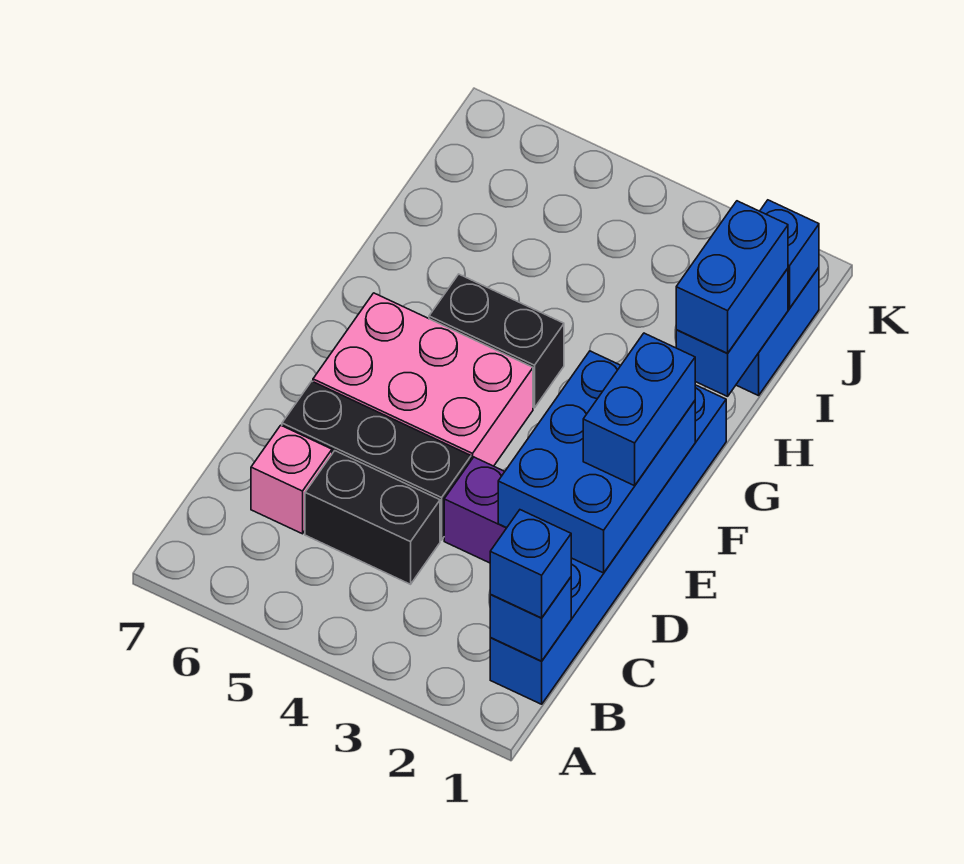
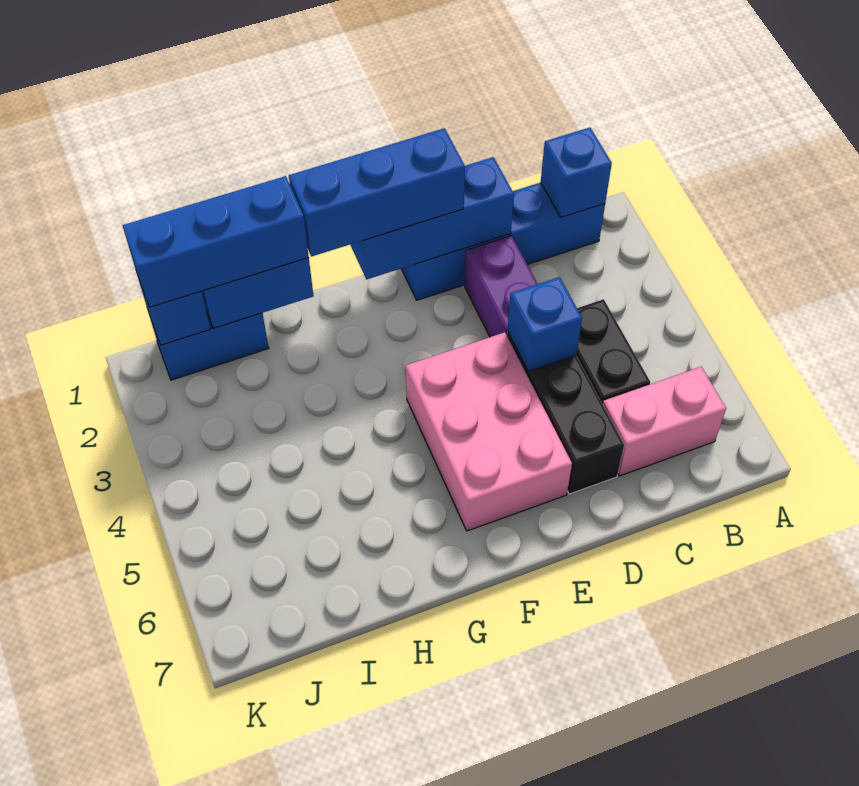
blue 1x6 brick [490,385,726,704] -> blue 1x4 brick [401,183,605,300]
blue 1x1 brick [490,510,571,618] -> blue 1x1 brick moved to [507,277,582,371]
pink 1x1 brick [251,425,332,534] -> pink 1x2 brick [603,367,726,476]
blue 2x3 brick [498,351,695,573] -> blue 1x3 brick [350,157,514,279]
blue 1x2 brick [583,333,695,486] -> blue 1x3 brick [289,128,465,257]
black 1x2 brick [429,274,564,408] -> none
blue 1x2 brick [676,201,788,353] -> blue 1x3 brick [122,176,309,307]

